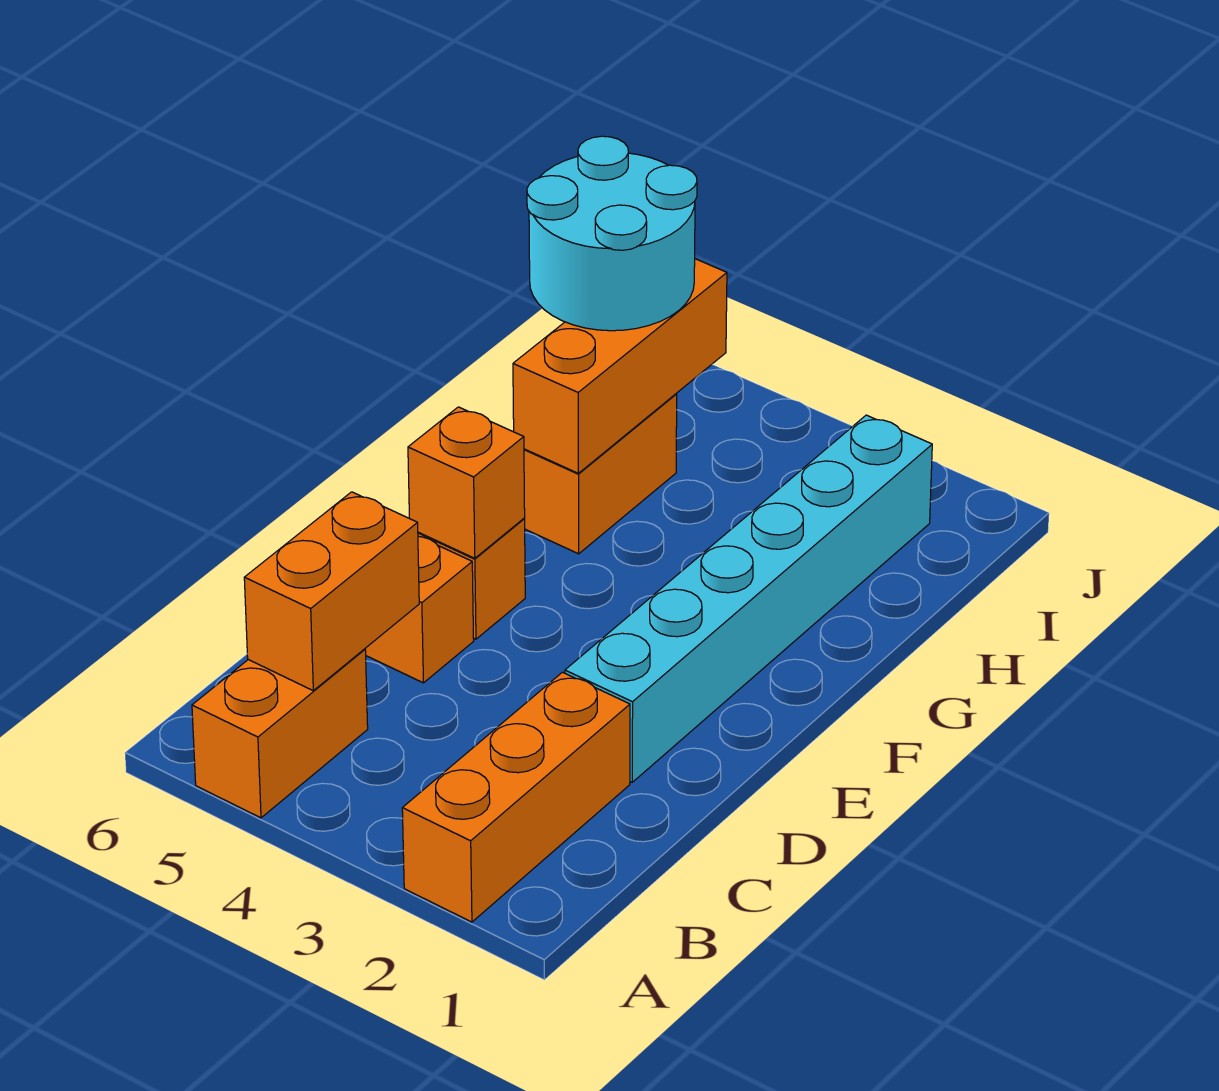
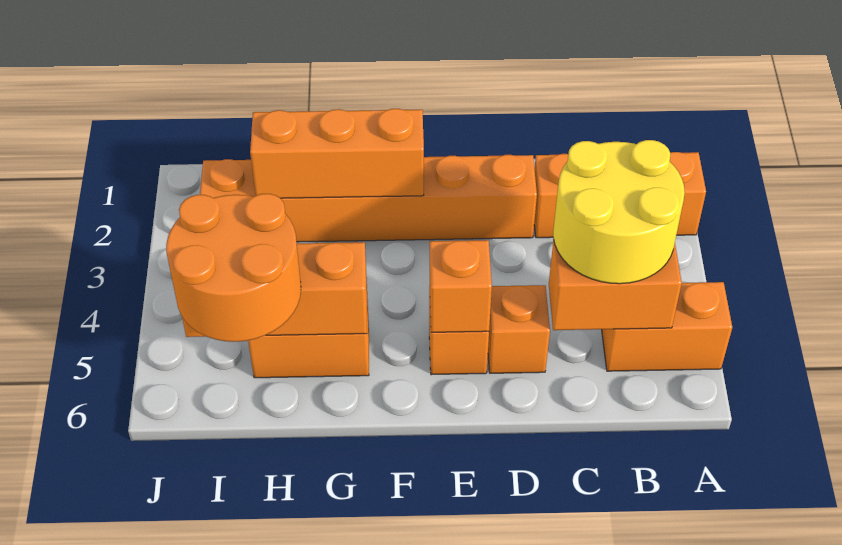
none -> yellow 2x2 round brick [553,140,685,284]
cyan 1x6 brick [565,415,932,782] -> orange 1x6 brick [200,155,537,242]
none -> orange 1x3 brick [250,109,424,198]
cyan 2x2 round brick [527,136,697,331] -> orange 2x2 round brick [166,194,301,342]

